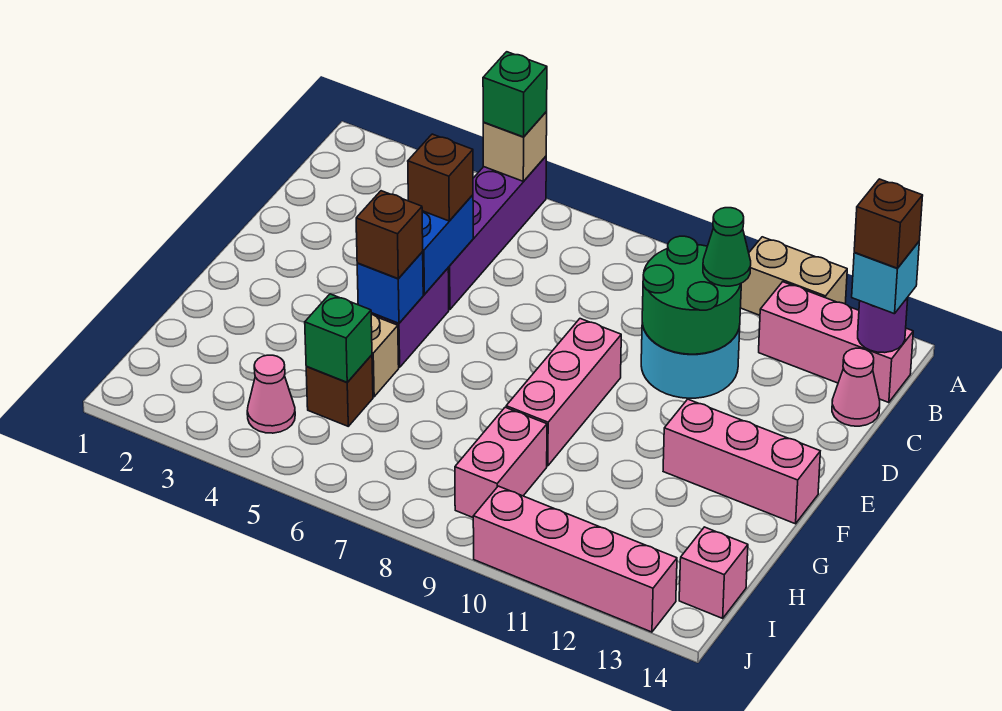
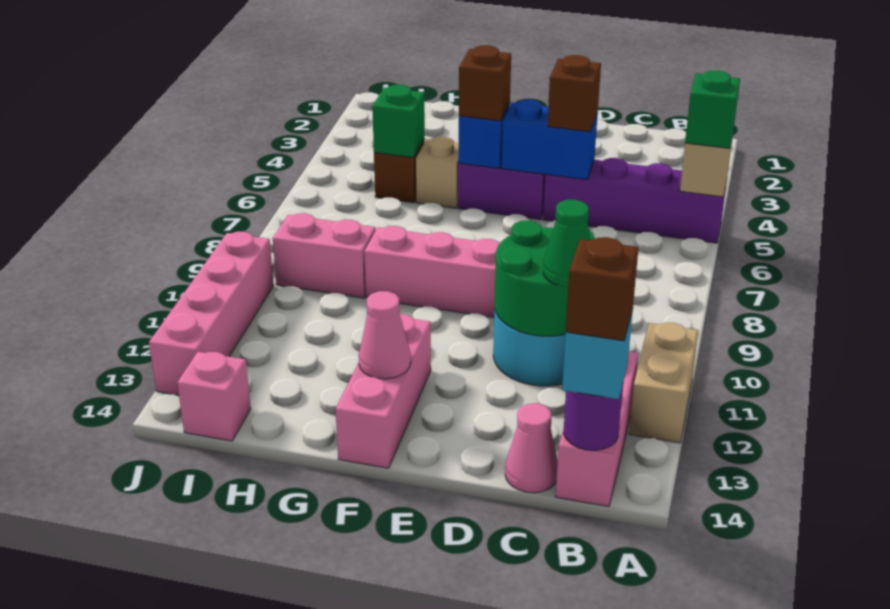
pink 1x1 cone [247,355,295,433] -> pink 1x1 cone moved to [359,291,411,379]

